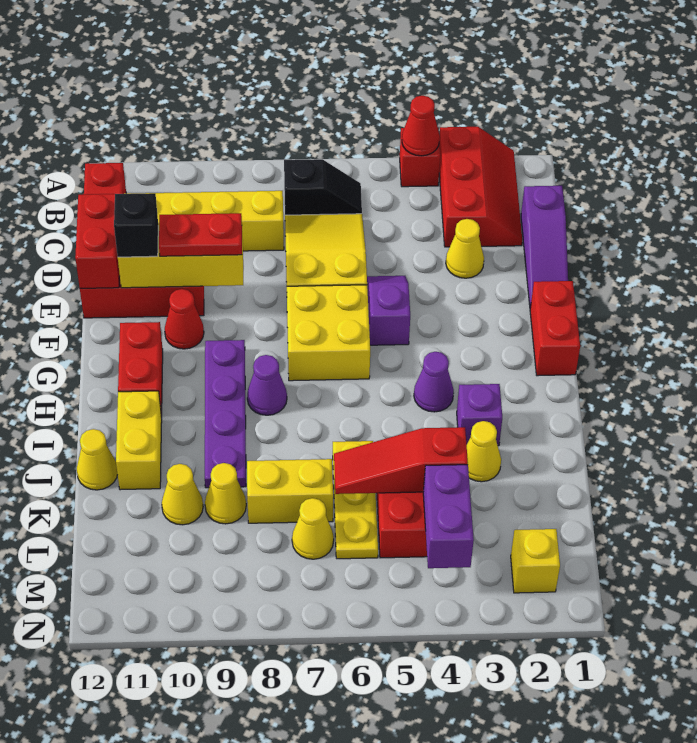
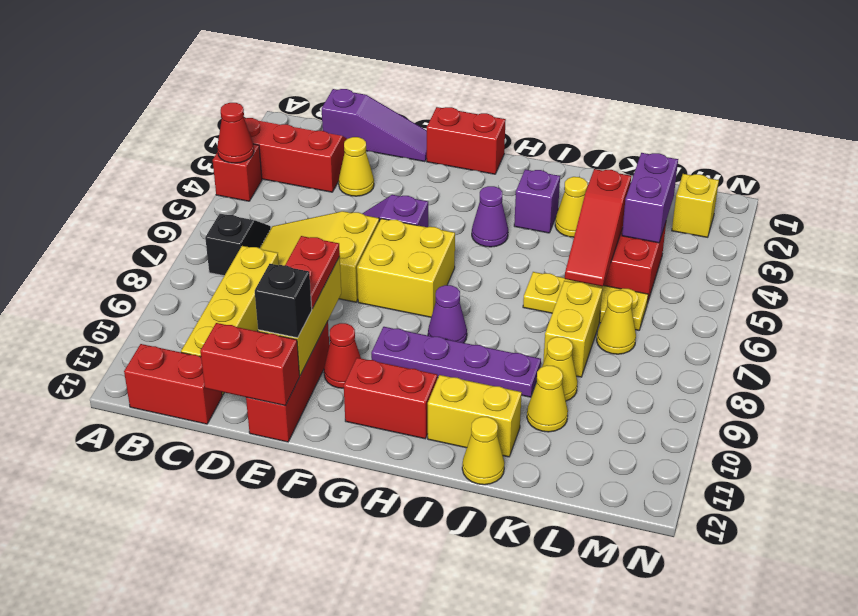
purple 1x2 brick [423,465,474,568] -> purple 1x2 brick turned to [622,153,678,243]

